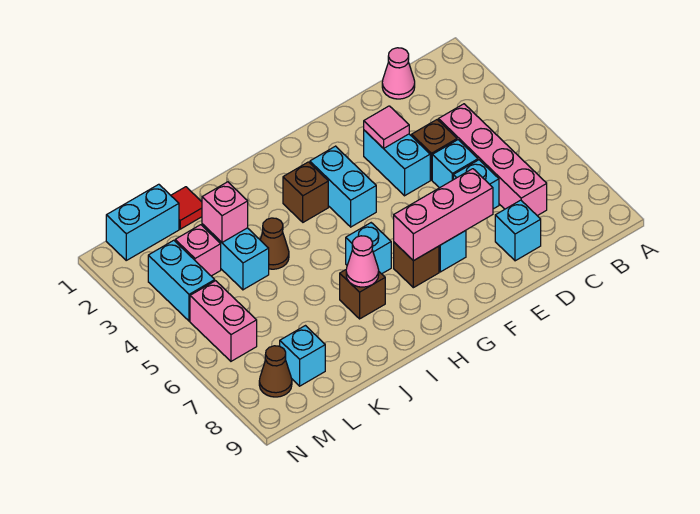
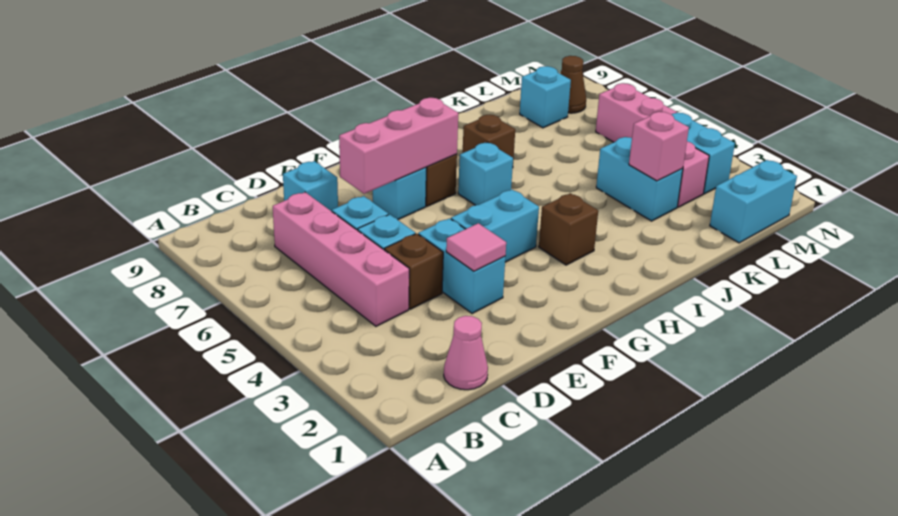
cyan 1x2 brick [310,146,376,227] -> cyan 1x2 brick turned to [451,190,539,262]
pink 1x1 cone [346,236,379,287] -> none
brown 1x1 cone [260,218,289,269] -> none
red 1x1 tile [171,187,202,229] -> none

